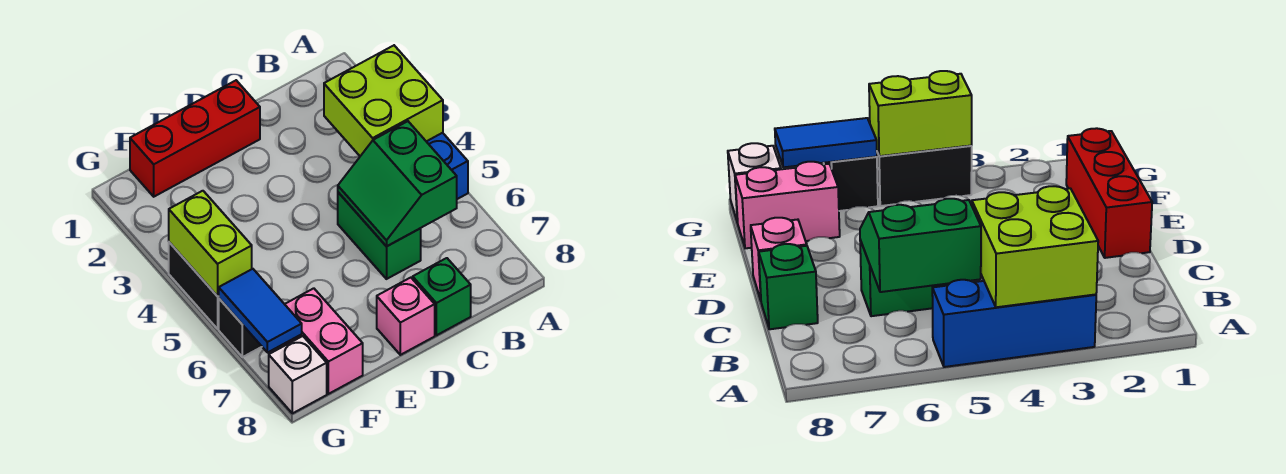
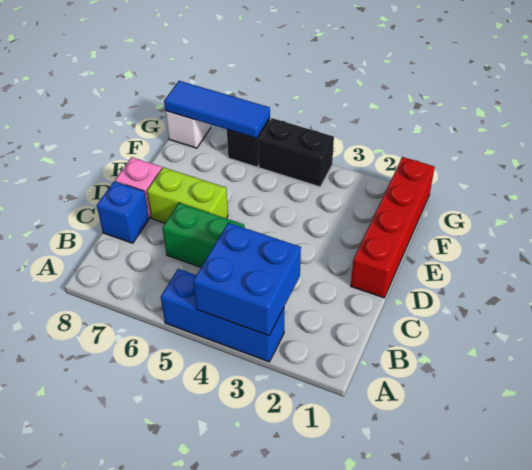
lime 2x2 brick [324,46,443,156] -> blue 2x2 brick [193,223,301,336]
green 2x2 slope [338,121,457,246] -> none
green 1x1 brick [413,258,471,335] -> blue 1x1 brick [97,181,149,243]
red 1x3 brick [130,80,260,197] -> red 1x4 brick [351,157,435,298]
pink 1x2 brick [284,288,363,394] -> none
lime 1x2 brick [169,191,252,296] -> lime 1x2 brick moved to [147,167,228,223]
blue 1x2 tile [219,269,302,353] -> blue 1x3 tile [164,81,270,138]

